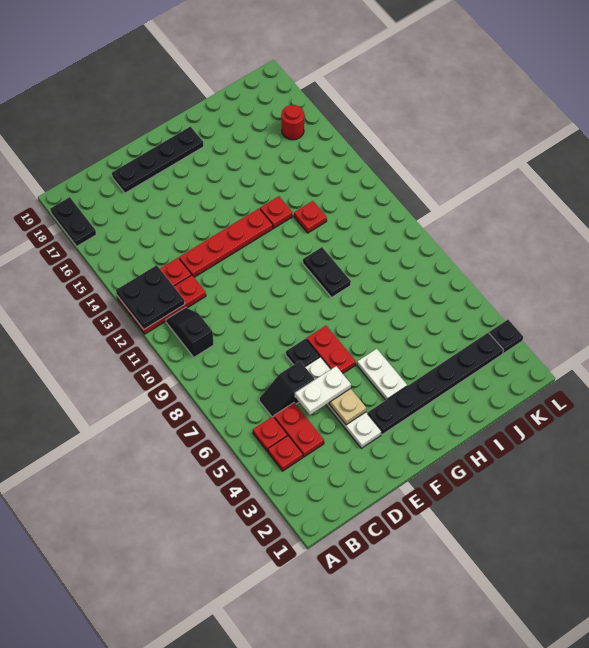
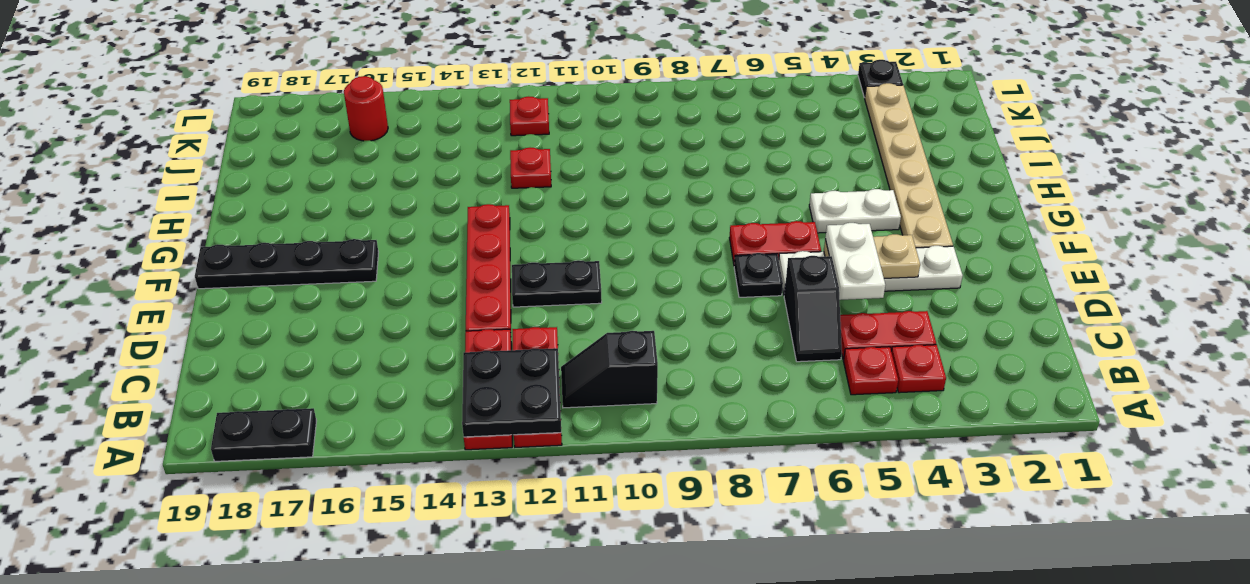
black 1x4 plate [112,127,204,193] -> black 1x4 plate turned to [195,239,379,289]
black 1x6 plate [368,333,503,434] -> tan 1x6 plate [864,83,953,248]
black 1x2 plate [303,247,351,297] -> black 1x2 plate moved to [512,260,602,307]
red 1x1 plate [260,196,292,228] -> red 1x1 plate moved to [510,96,549,136]

